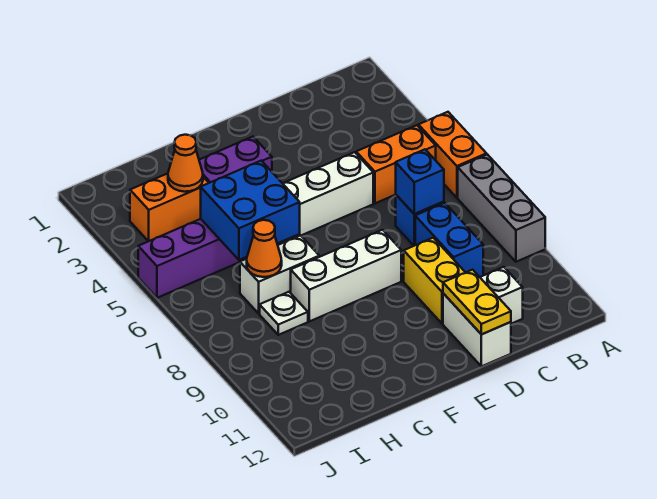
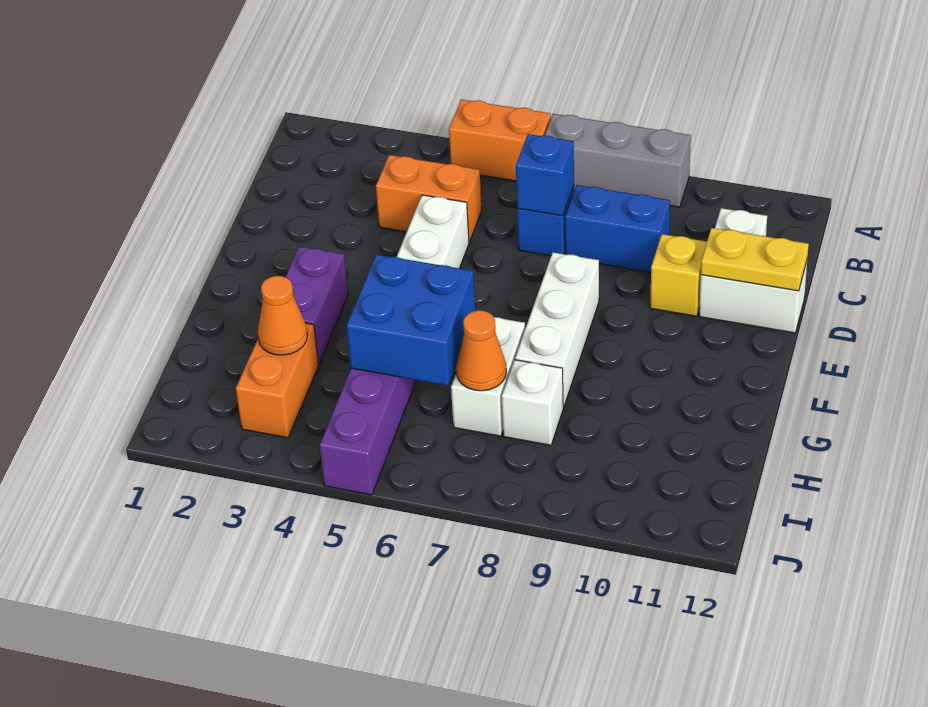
orange 1x2 brick [356,125,436,203] -> orange 1x2 brick turned to [376,155,482,242]
yellow 1x2 brick [404,238,466,324] -> yellow 1x1 brick [650,234,707,316]
white 1x1 plate [260,292,308,335] -> white 1x1 brick [502,360,563,445]

